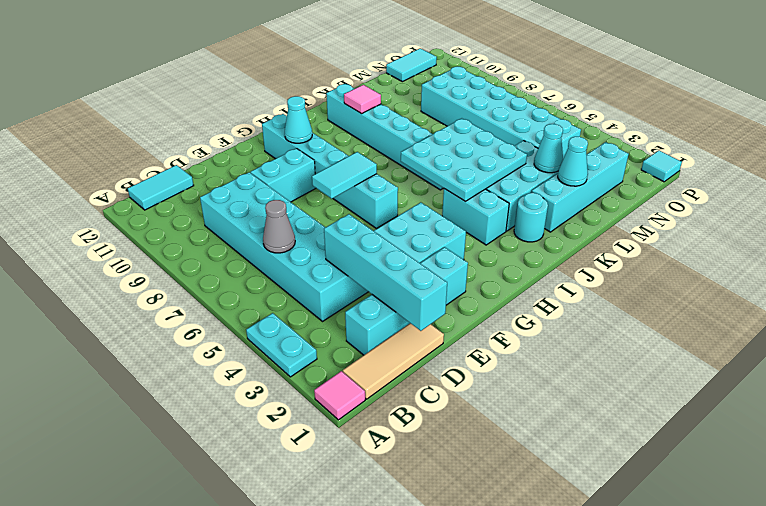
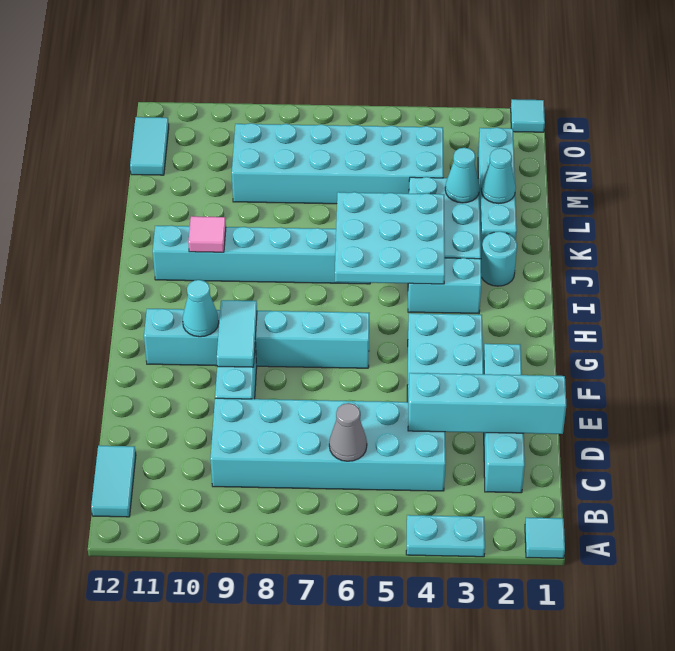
pink 1x1 tile [314,371,365,420] -> cyan 1x1 tile [525,518,565,558]
tan 1x3 tile [343,323,444,399] -> none
cyan 1x2 tile [312,152,377,199] -> cyan 1x2 tile moved to [217,300,257,367]

